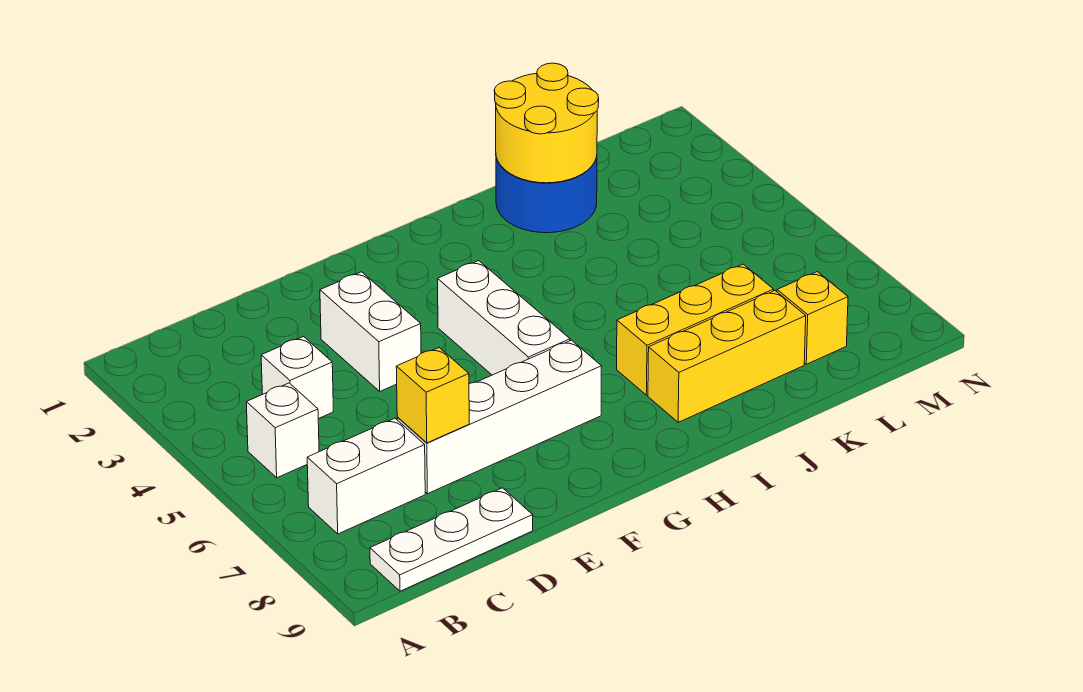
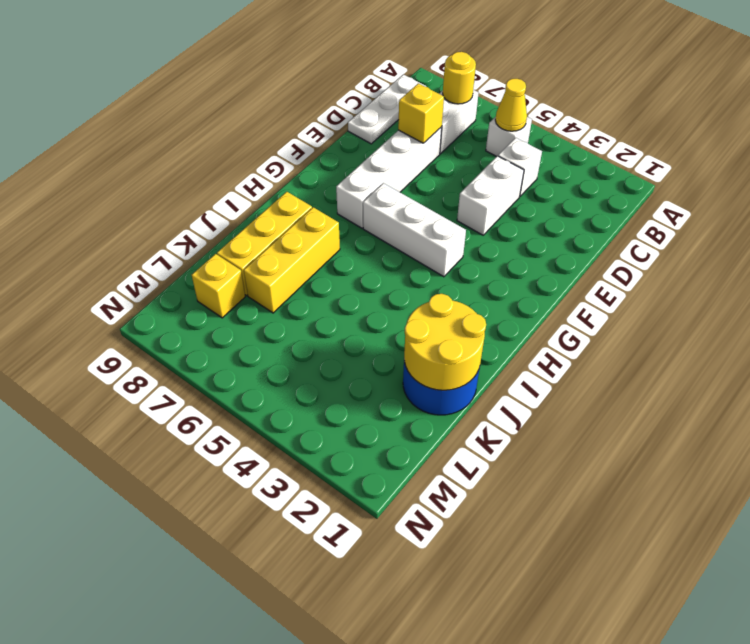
none -> yellow 1x1 cone [495,79,527,131]
none -> yellow 1x1 round brick [443,52,476,104]
white 1x2 brick [320,272,421,391] -> white 1x2 brick turned to [457,156,524,235]

